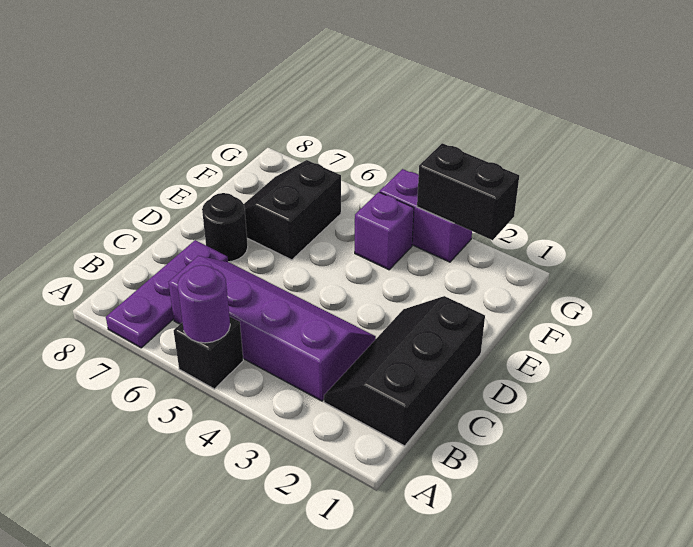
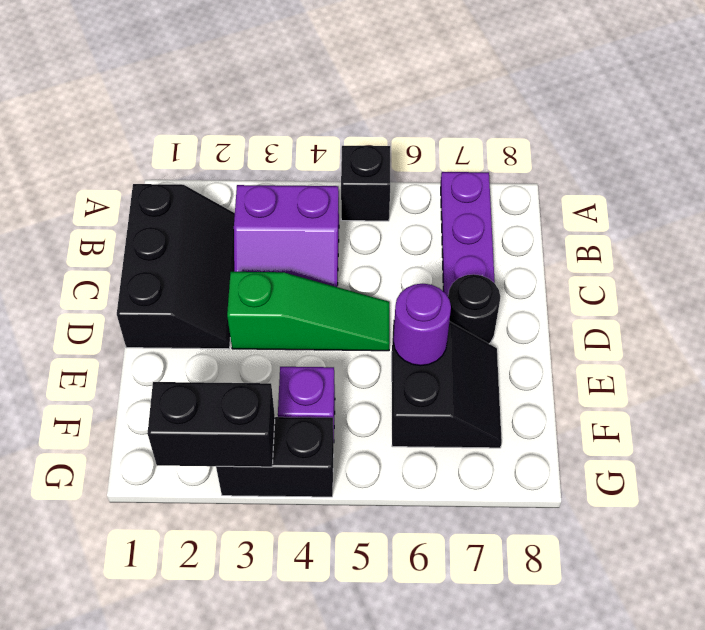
purple 1x1 round brick [177,265,230,343] -> purple 1x1 round brick moved to [394,284,451,366]
purple 2x4 slope [168,256,376,401] -> purple 2x2 slope [234,185,339,287]
none -> green 1x3 slope [227,272,389,351]
purple 1x2 brick [380,169,472,262] -> black 1x2 brick [216,417,334,497]

